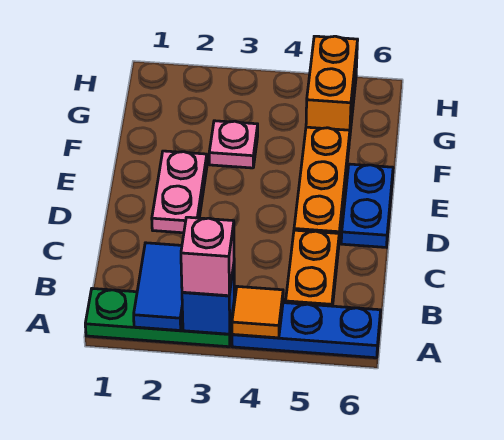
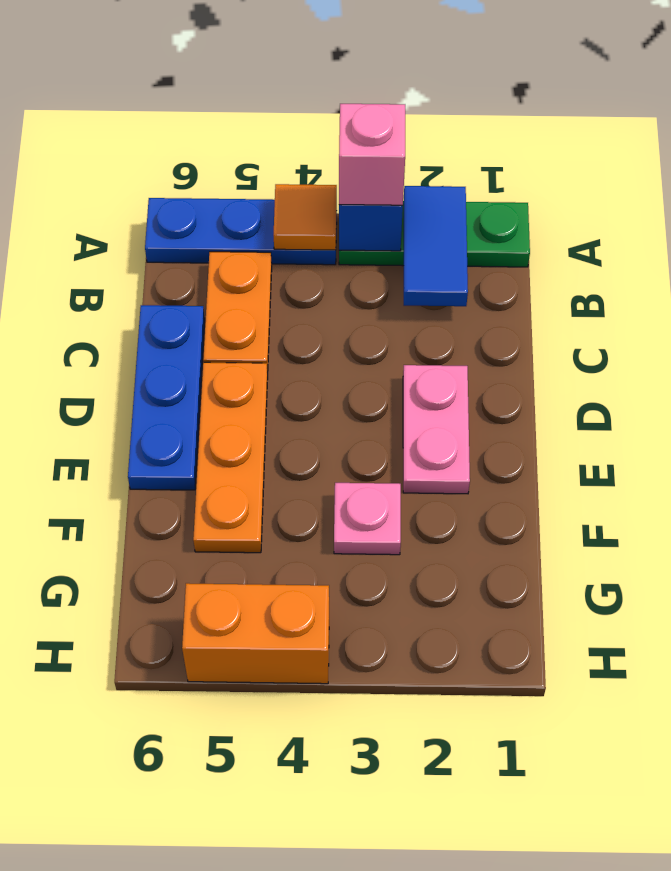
blue 1x2 plate [341,164,393,247] -> blue 1x3 plate [128,305,205,490]
orange 1x2 brick [306,36,358,132] -> orange 1x2 brick turned to [182,583,329,684]

